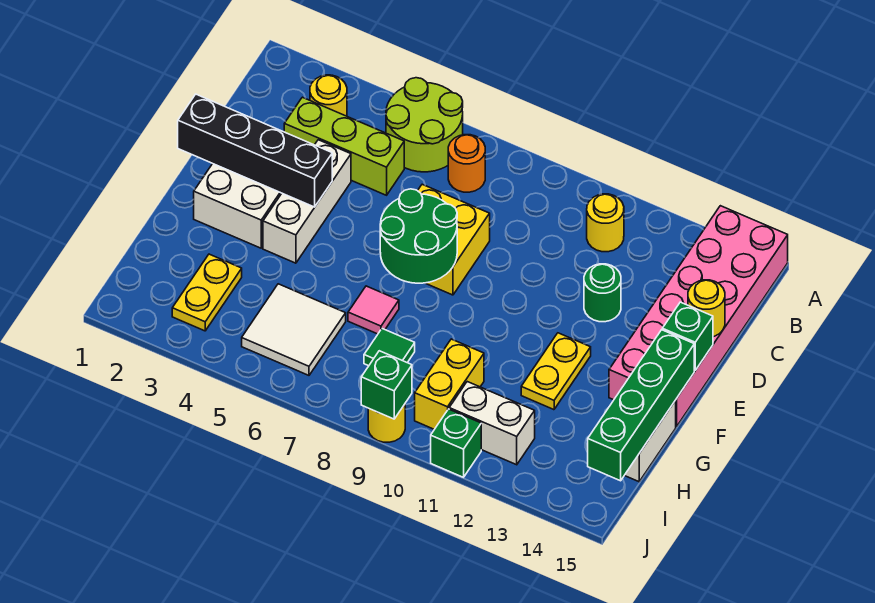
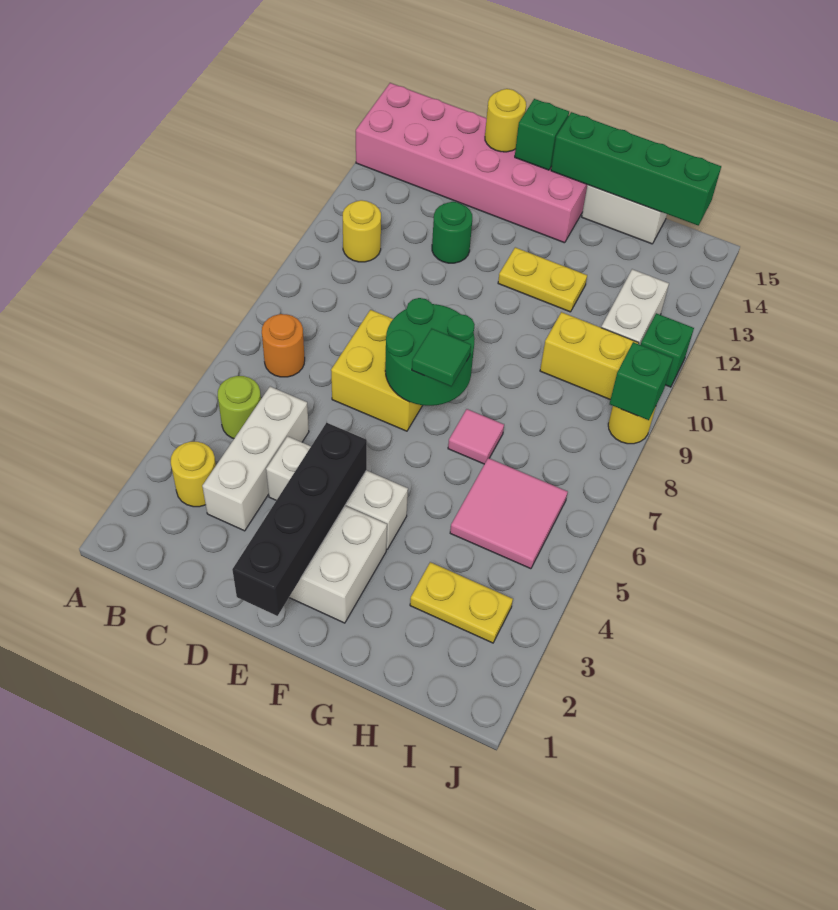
lime 2x2 round brick [386,78,463,172] -> lime 1x1 round brick [218,376,261,439]
lime 1x3 brick [284,97,404,195] -> white 1x3 brick [202,387,309,531]
white 2x2 tile [242,284,346,375] -> pink 2x2 tile [450,458,568,569]
green 1x1 tile [364,329,415,366] -> green 1x1 tile moved to [412,329,471,386]

